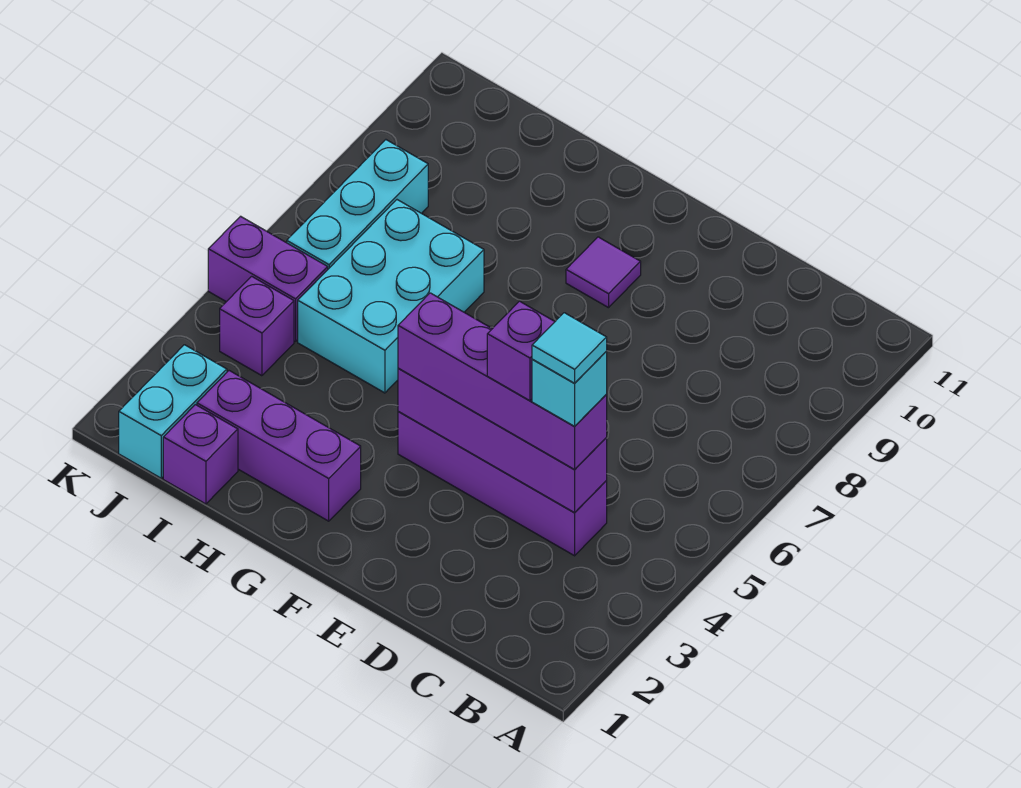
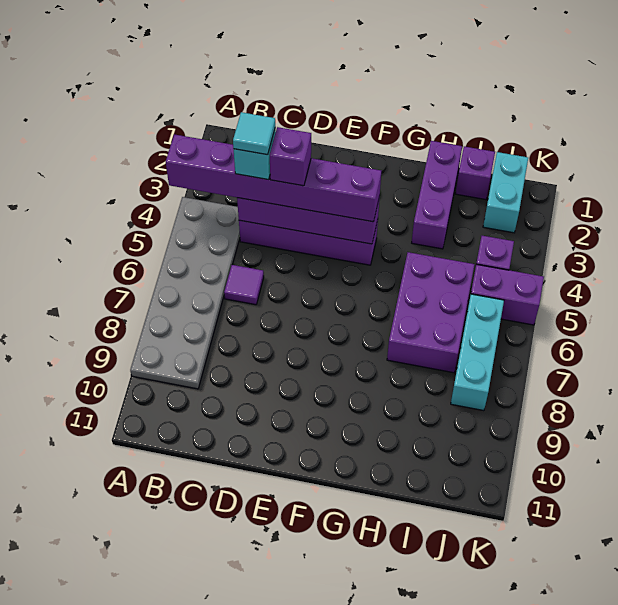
none -> grey 2x6 plate [130,197,240,389]
purple 1x4 brick [398,293,607,469] -> purple 1x6 brick [166,134,382,222]
purple 1x1 tile [566,237,641,308] -> purple 1x1 tile moved to [224,265,264,305]
purple 1x3 brick [197,371,361,521] -> purple 1x3 brick turned to [412,141,462,249]
cyan 2x3 brick [298,200,484,393] -> purple 2x3 brick [387,252,475,373]

